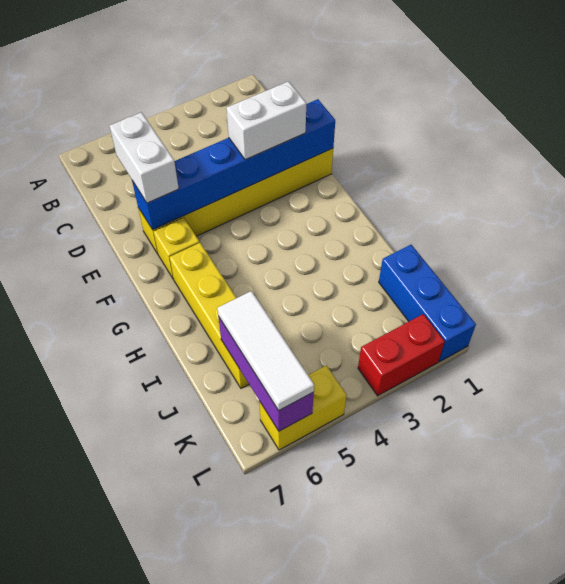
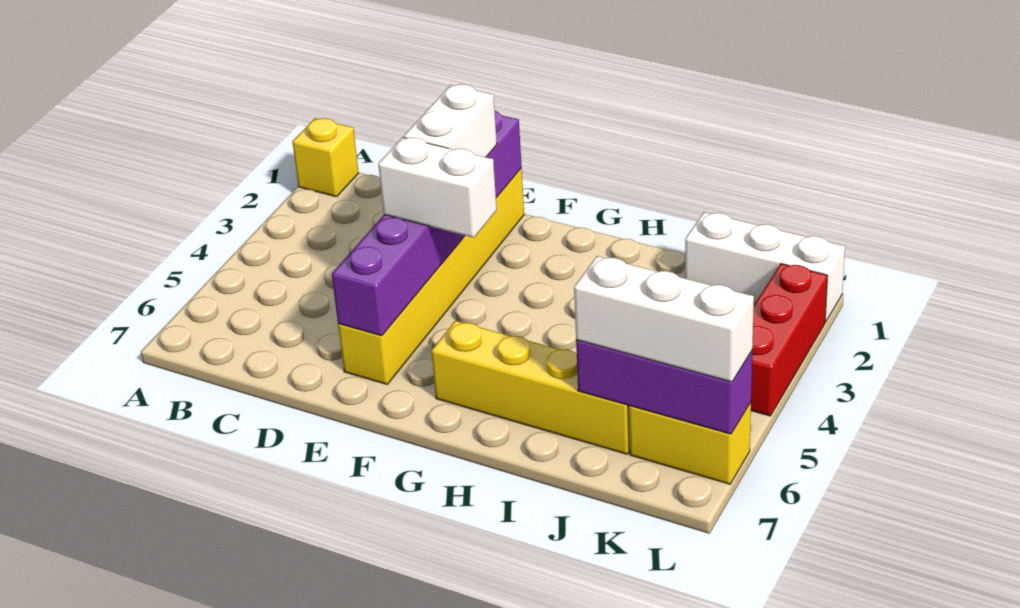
white 1x2 brick [110,112,179,203] -> white 1x2 brick moved to [378,137,497,238]
blue 1x6 brick [132,99,335,230] -> purple 1x6 brick [332,111,522,336]
yellow 1x1 brick [153,218,200,279] -> yellow 1x1 brick moved to [292,118,359,197]
blue 1x3 brick [379,245,476,362] -> white 1x3 brick [685,212,845,322]
white 1x3 tile [217,291,314,410] -> white 1x3 brick [574,256,754,382]
red 1x2 brick [358,314,445,396] -> red 1x3 brick [751,264,828,416]
yellow 1x2 brick [259,365,347,450] -> yellow 1x2 brick turned to [629,403,751,484]

